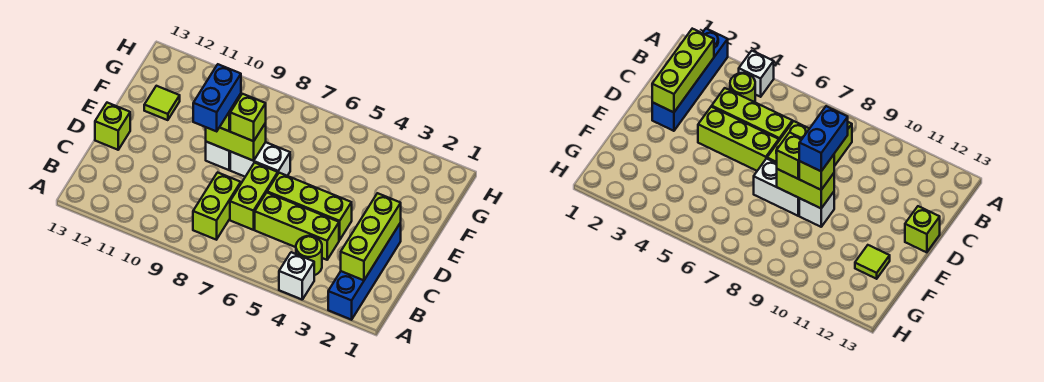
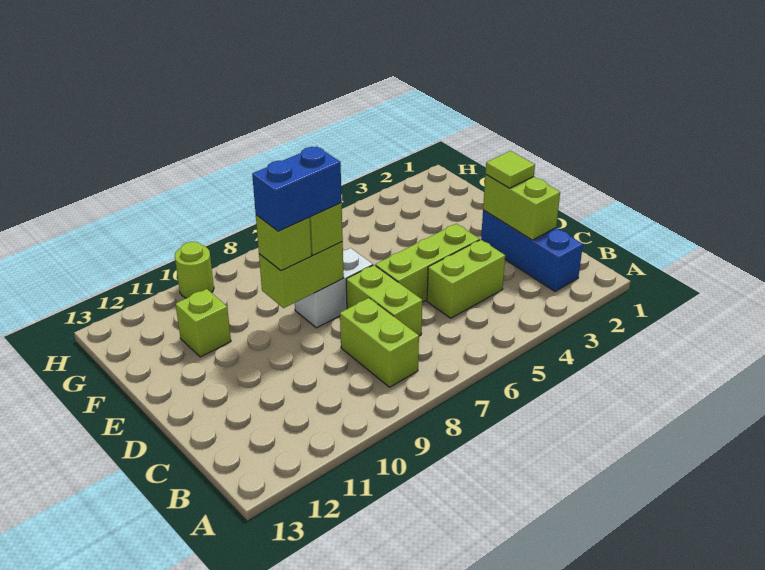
blue 1x4 brick [328,223,401,320] -> blue 1x3 brick [481,210,583,291]
white 1x1 brick [279,252,314,299] -> none
lime 1x3 brick [341,193,401,280] -> lime 1x2 brick [483,175,560,240]
lime 1x1 round brick [296,236,322,275] -> lime 1x1 round brick moved to [175,242,214,298]
lime 1x3 brick [255,193,339,260] -> lime 1x2 brick [427,240,505,318]
blue 1x2 brick [193,64,241,131] -> blue 1x2 brick turned to [252,146,342,231]
lime 1x1 brick [95,103,130,150] -> lime 1x1 brick moved to [176,289,231,357]
white 1x1 brick [206,142,230,170] -> none
lime 1x1 tile [144,86,180,120] -> lime 1x1 tile moved to [485,151,535,188]

